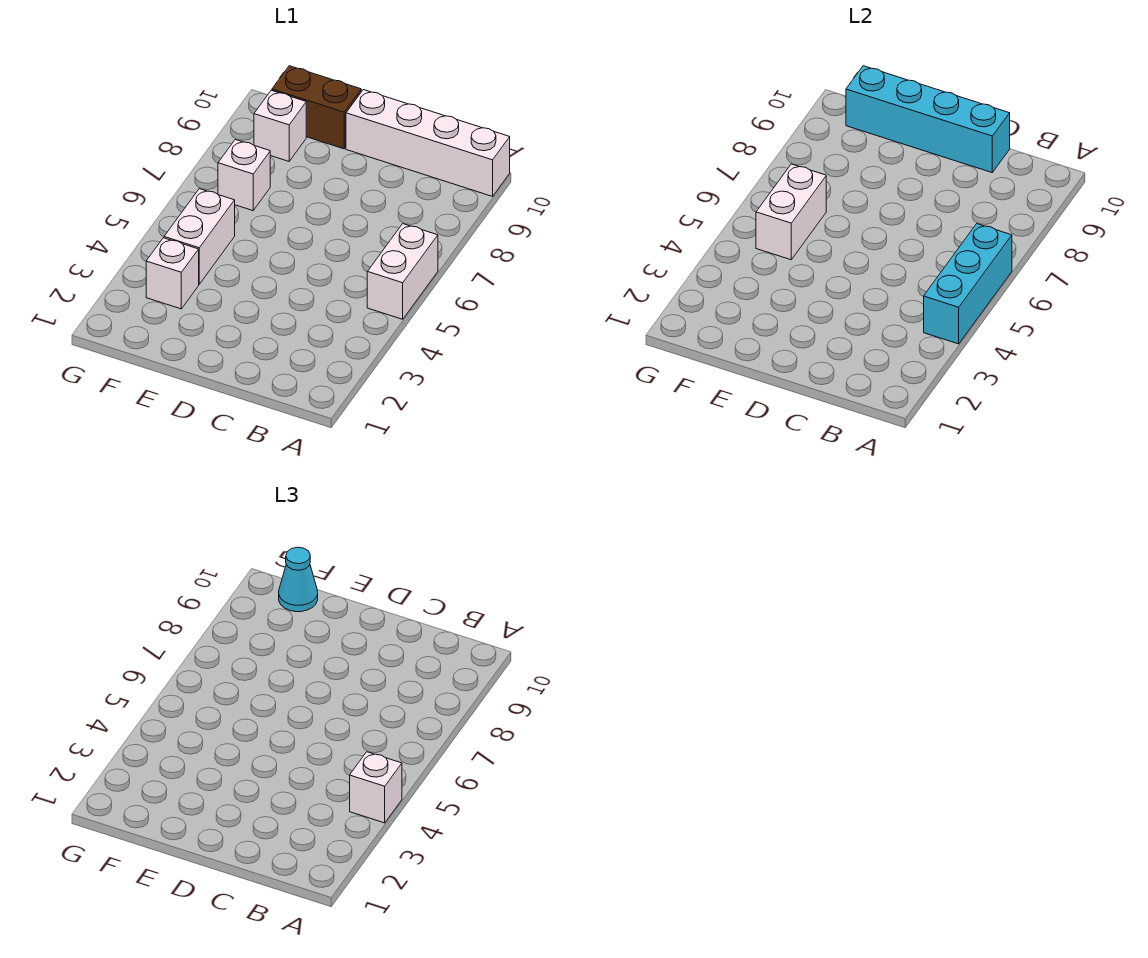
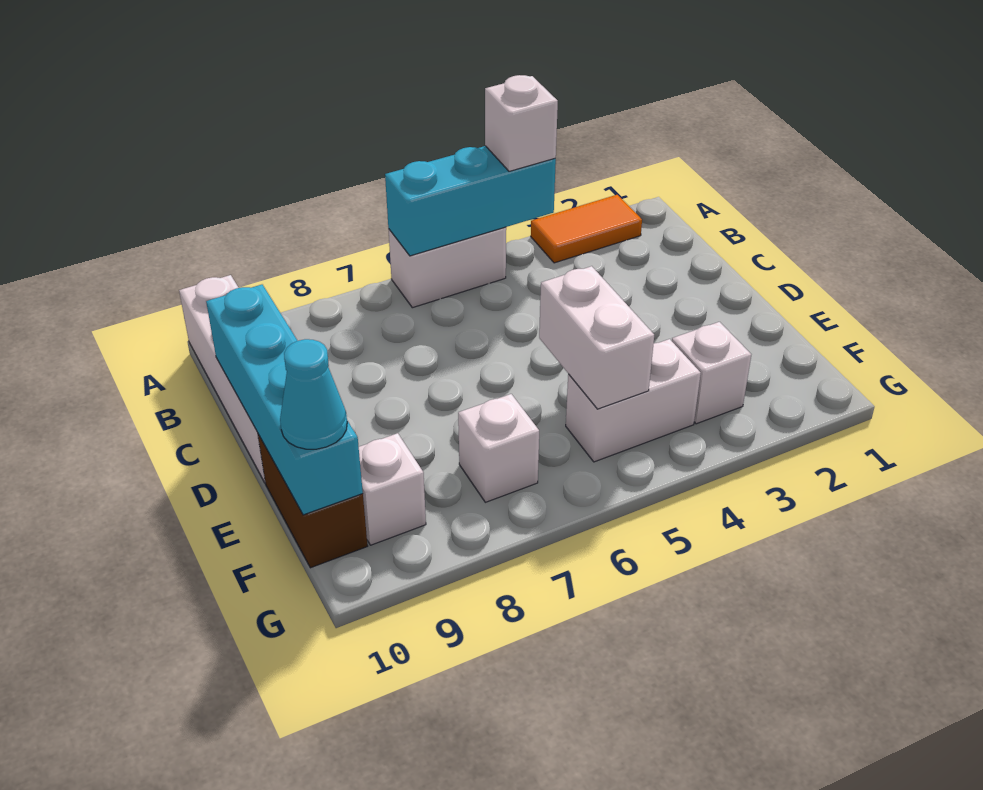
none -> orange 1x2 tile [531,195,642,263]
white 1x2 brick [756,164,826,260] -> white 1x2 brick turned to [539,266,654,409]

